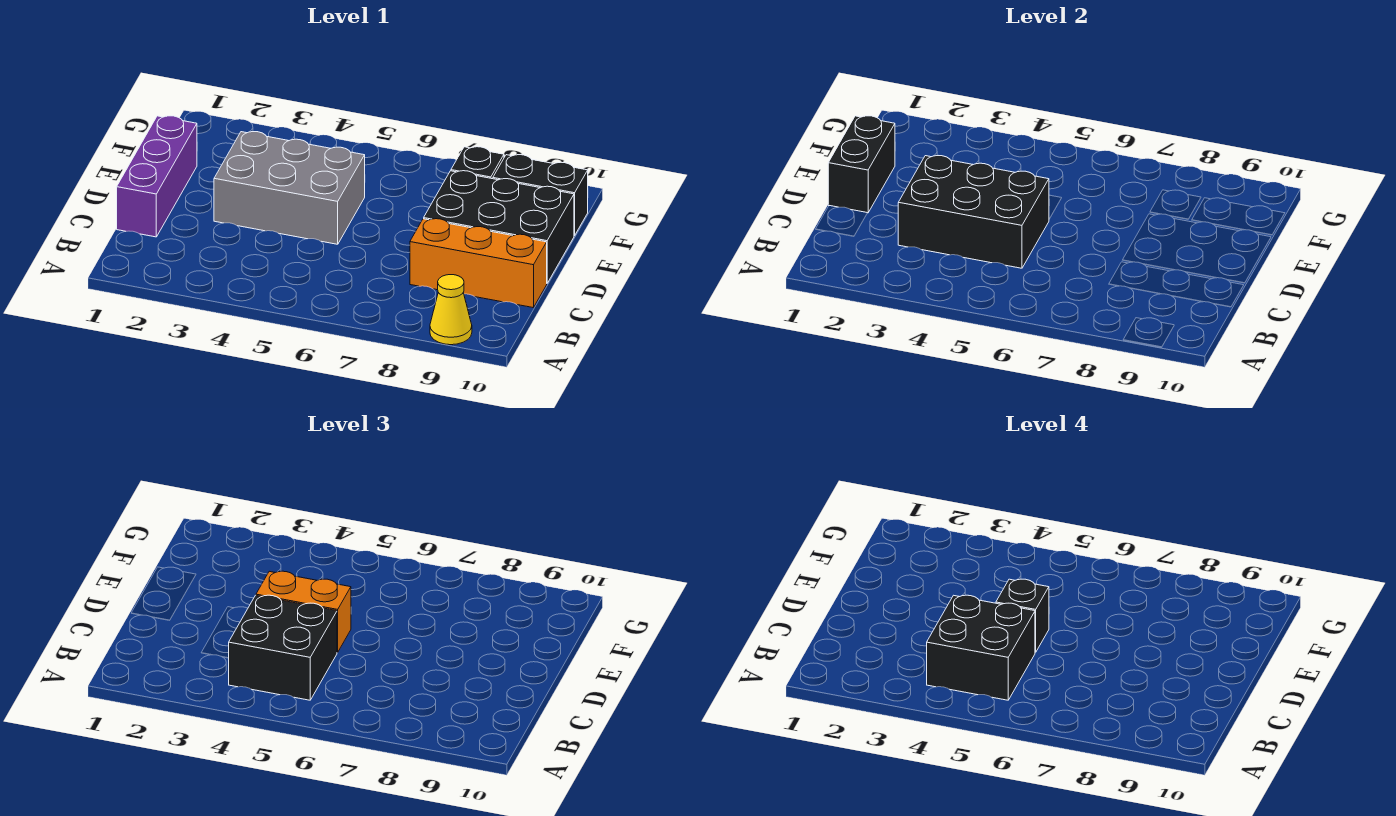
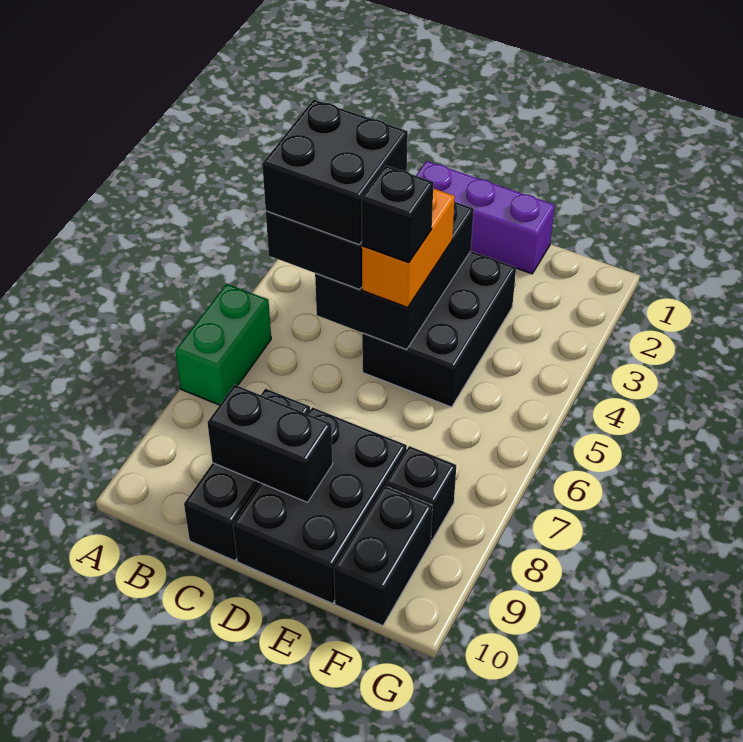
none -> green 1x2 brick [175,284,271,405]
yellow 1x1 cone [430,275,472,345] -> none
orange 1x3 brick [410,219,547,308] -> black 1x3 brick [184,389,310,561]
black 1x2 brick [828,116,895,213] -> black 1x2 brick moved to [207,385,333,502]
grey 2x3 brick [214,132,365,244] -> black 2x3 brick [362,251,516,407]

